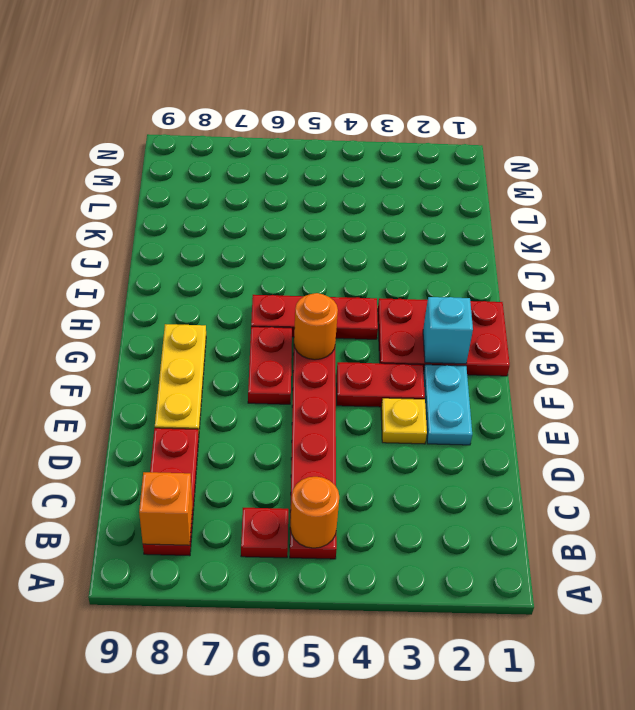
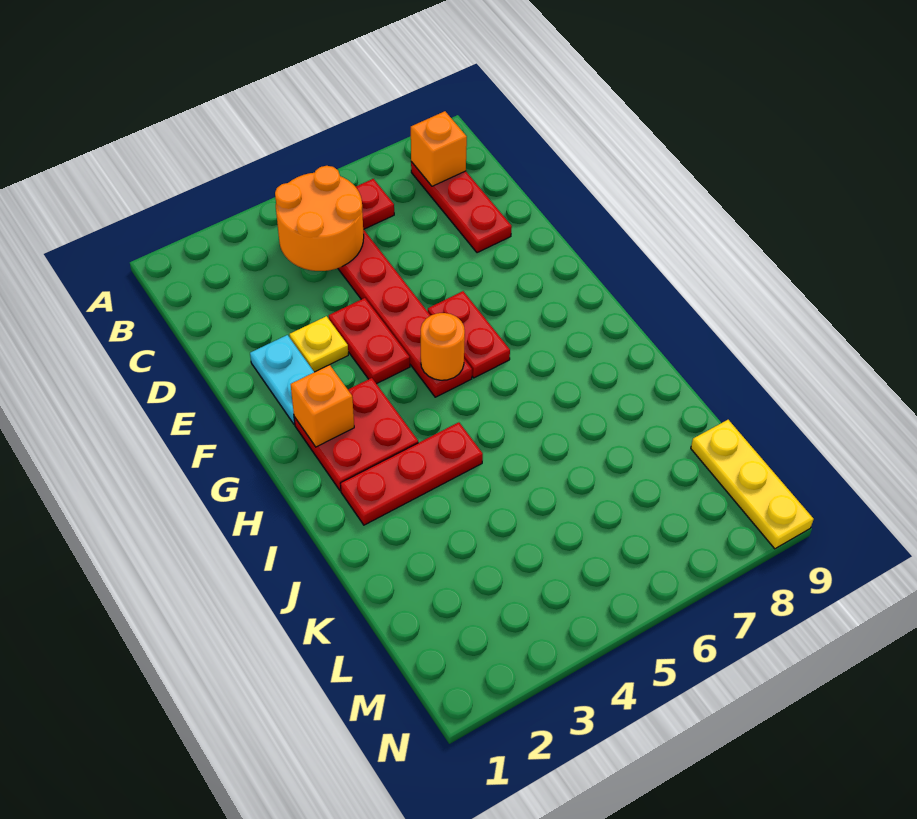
orange 1x1 round brick [290,477,339,548] -> orange 2x2 round brick [275,166,364,271]
yellow 1x3 plate [155,324,206,434] -> yellow 1x3 plate moved to [691,420,814,549]
red 1x2 plate [337,362,425,407] -> red 1x2 plate turned to [328,298,410,384]
red 2x3 plate [378,298,510,376] -> red 2x2 plate [294,378,418,491]
cyan 1x1 brick [423,297,473,364] -> orange 1x1 brick [291,365,354,447]
red 1x3 plate [251,295,378,339] -> red 1x3 plate moved to [340,422,483,525]

